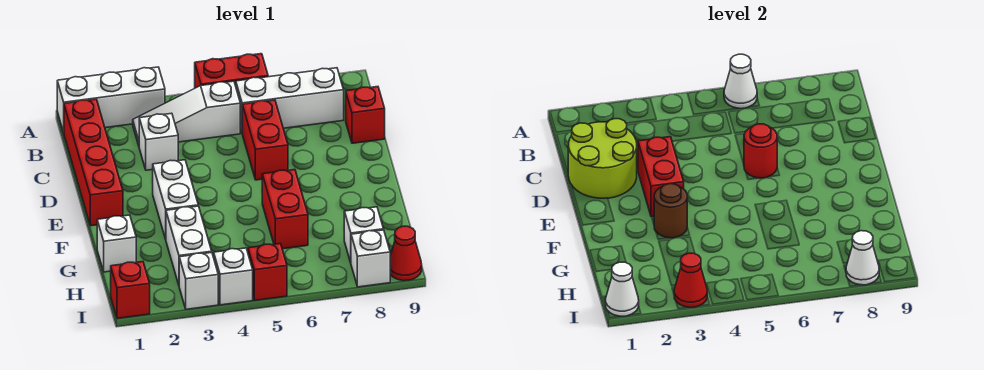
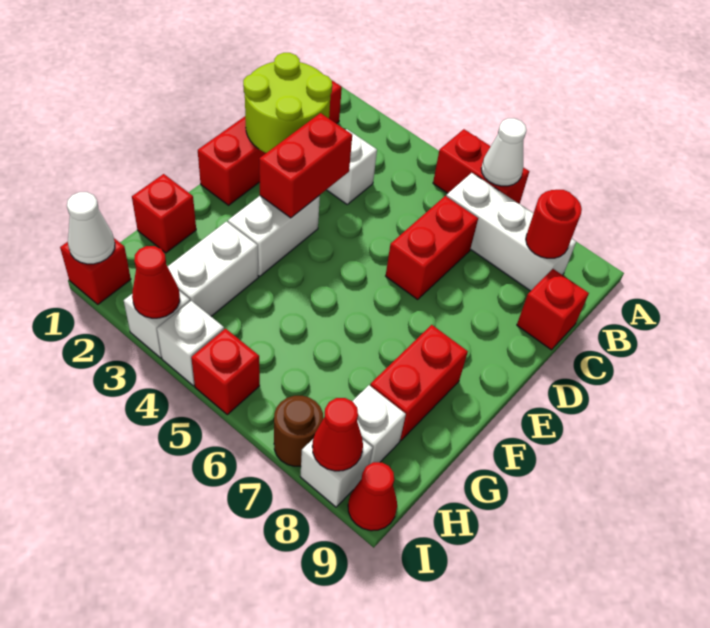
white 1x3 brick [57,67,165,132] -> none
white 1x3 slope [133,81,240,145] -> none
red 1x1 round brick [744,124,777,178] -> red 1x1 round brick moved to [526,190,582,258]
brown 1x1 round brick [654,184,687,238] -> brown 1x1 round brick moved to [274,396,323,466]
red 1x2 brick [262,170,308,249] -> red 1x2 brick moved to [370,325,468,440]
white 1x1 brick [97,215,136,272] -> red 1x1 brick [132,174,196,253]
white 1x1 cone [846,231,879,285] -> red 1x1 cone [312,398,363,471]

